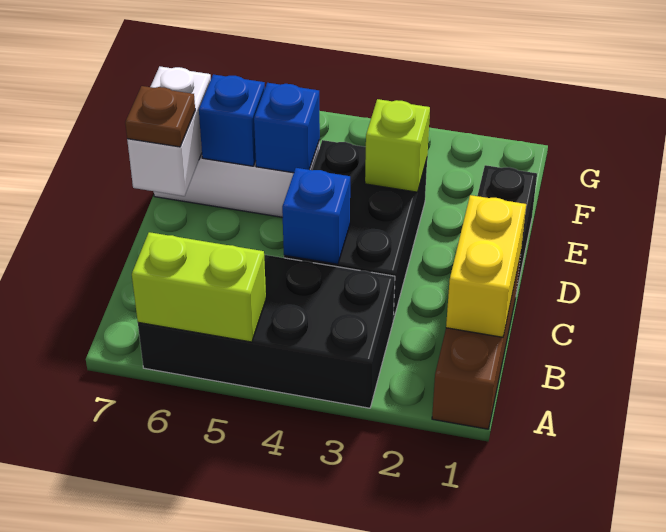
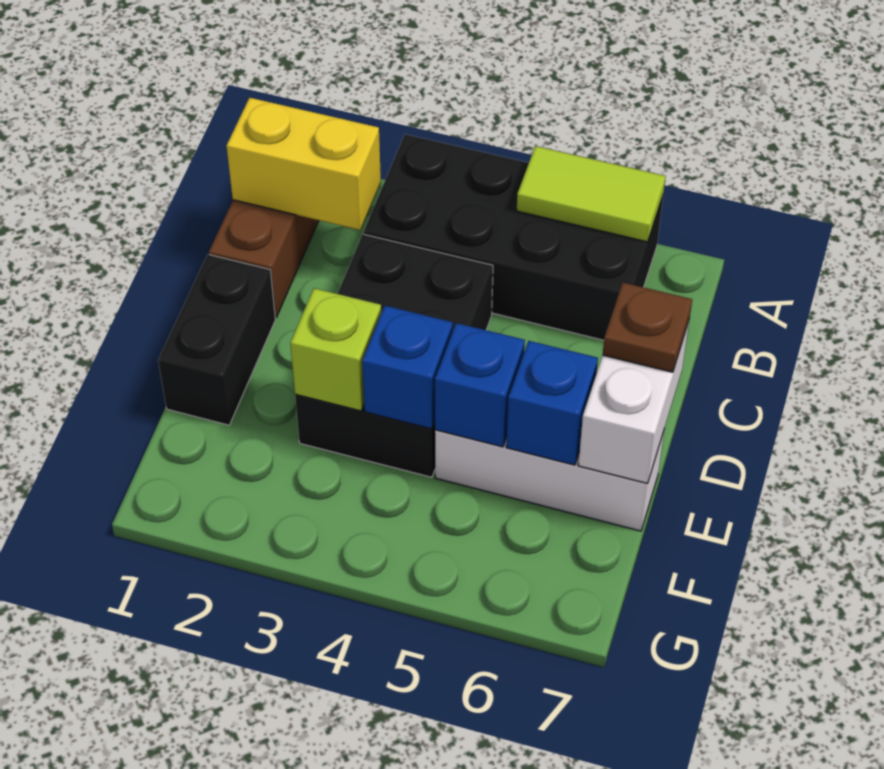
lime 1x2 brick [132,232,266,342] -> lime 1x2 tile [517,146,666,242]
yellow 1x2 brick [446,195,526,337] -> yellow 1x2 brick turned to [226,98,381,230]
blue 1x1 brick [282,168,350,264] -> blue 1x1 brick moved to [362,306,453,429]

